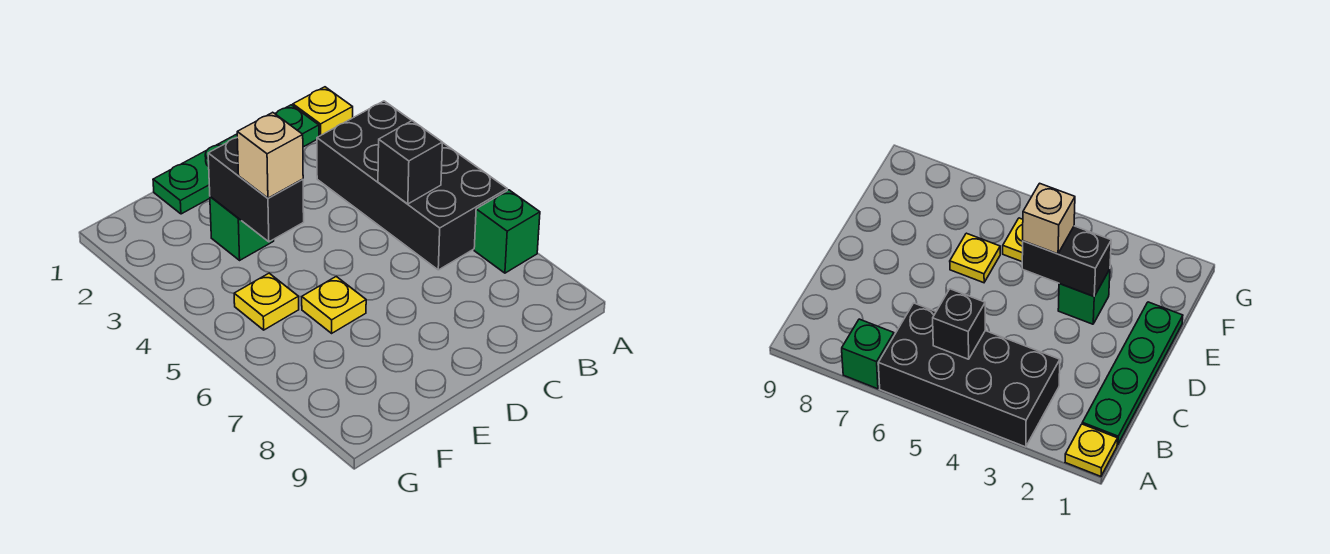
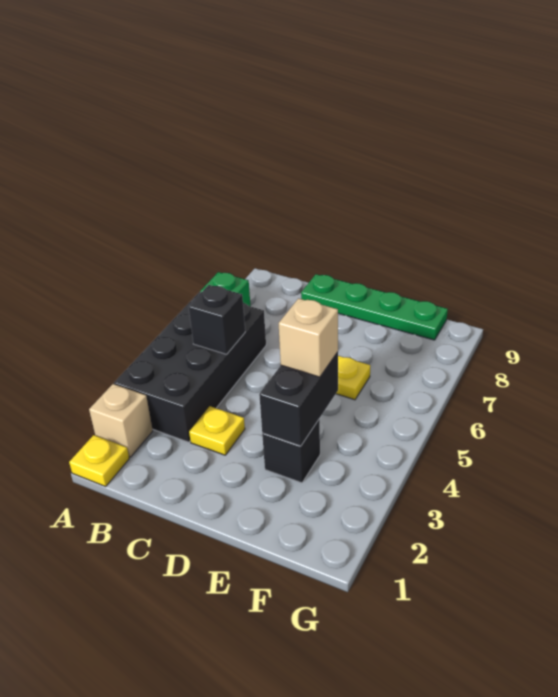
none -> tan 1x1 brick [89,384,153,457]
green 1x4 plate [153,105,319,214] -> green 1x4 plate moved to [301,274,448,340]
green 1x1 brick [210,196,274,260] -> black 1x1 brick [262,419,320,483]
yellow 1x1 plate [234,273,299,330] -> yellow 1x1 plate moved to [189,406,245,455]

